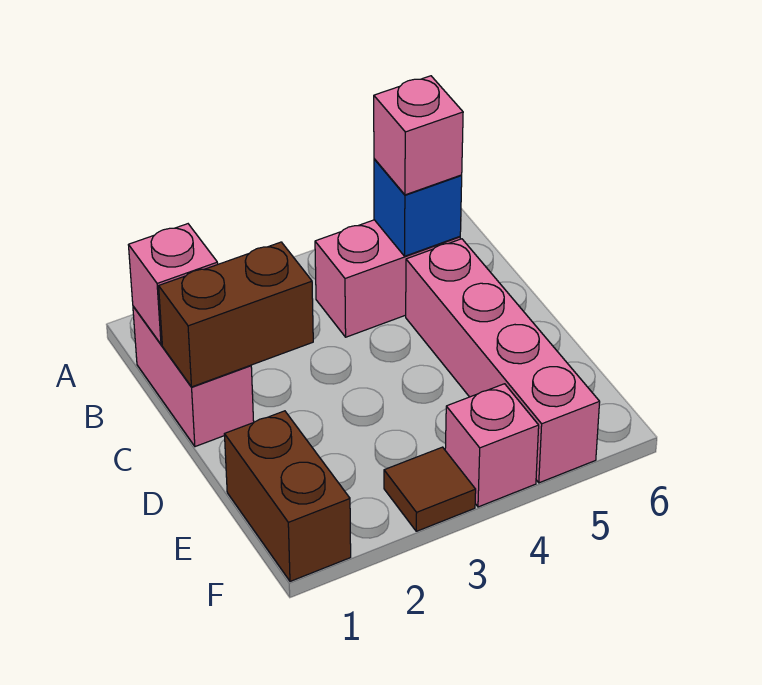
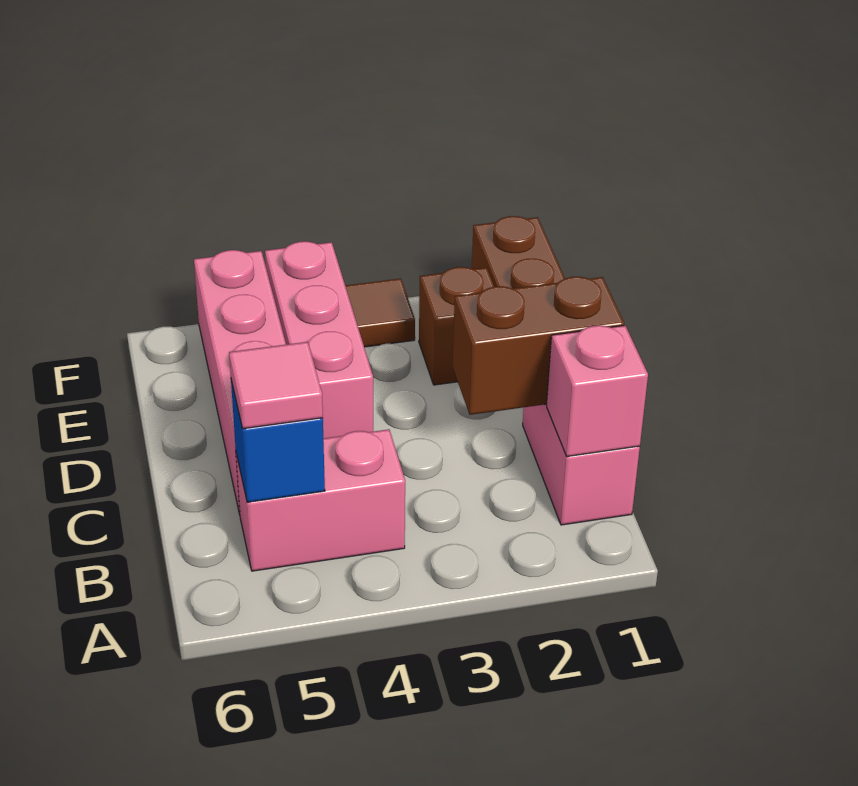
pink 1x1 brick [374,76,463,195] -> pink 1x1 tile [229,342,323,429]
none -> brown 1x1 brick [419,267,494,385]
pink 1x1 brick [445,384,539,507] -> pink 1x3 brick [265,241,373,438]

